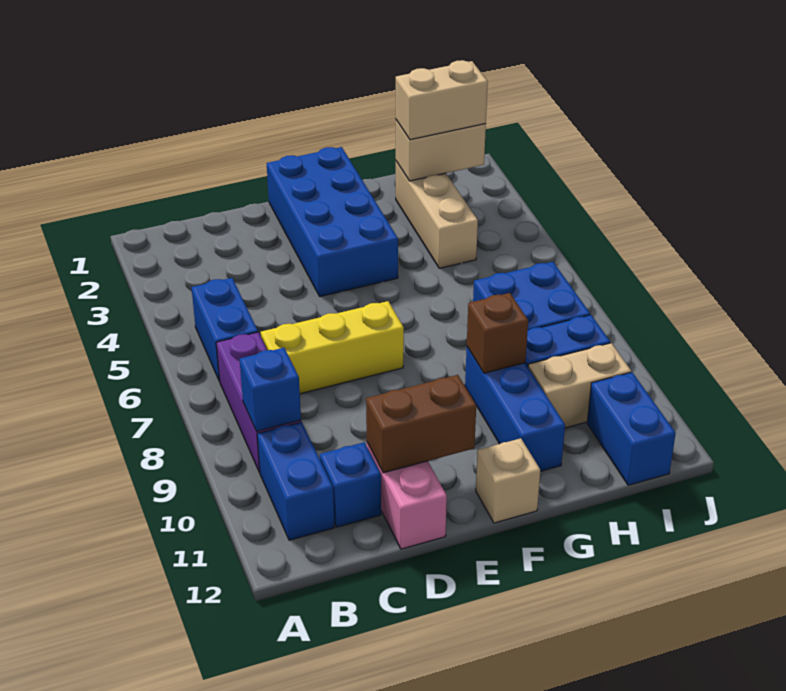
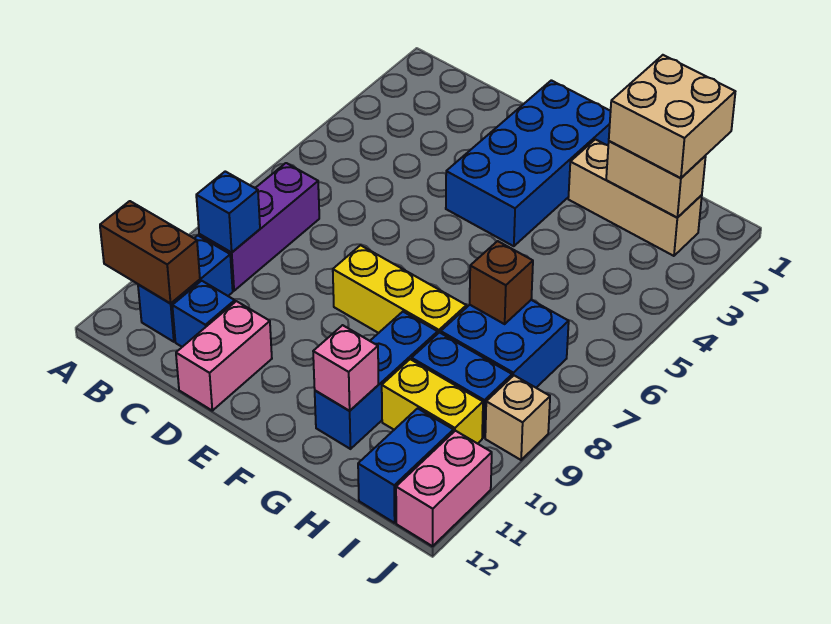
blue 1x2 brick [191,278,258,381] -> none
yellow 1x3 brick [261,301,404,394] -> yellow 1x3 brick moved to [333,245,466,333]
brown 1x2 brick [366,375,476,473] -> brown 1x2 brick moved to [100,201,200,303]
tan 1x1 brick [476,438,540,523] -> tan 1x1 brick moved to [485,376,550,460]
brown 1x1 brick [467,293,528,373] -> brown 1x1 brick moved to [470,241,533,324]
none -> pink 1x1 brick [313,325,379,411]
tan 1x3 brick [396,161,478,268] -> tan 1x3 brick turned to [568,139,702,256]
tan 1x2 brick [396,60,488,140] -> tan 2x2 brick [609,55,735,178]
tan 1x2 brick [528,343,631,428] -> yellow 1x2 brick [382,359,483,444]
none -> pink 1x2 brick [396,431,492,546]

